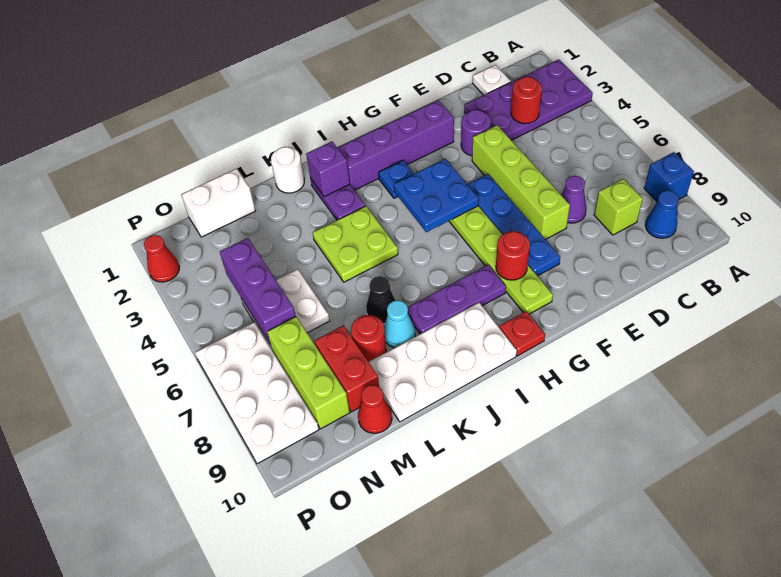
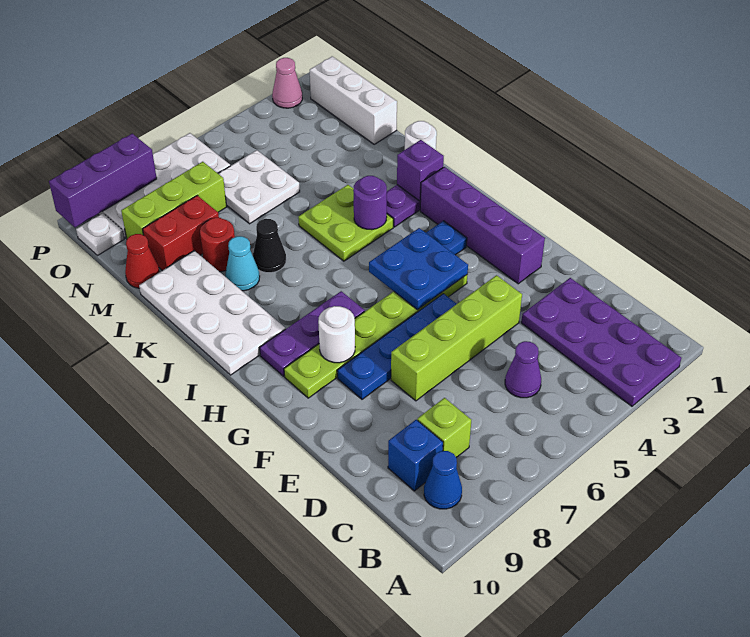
blue 1x1 brick [644,152,694,202] -> blue 1x1 brick moved to [388,420,443,491]
white 1x1 plate [473,65,511,95] -> white 1x1 plate moved to [76,213,124,256]
red 1x1 round brick [511,77,542,124] -> none
purple 1x1 cone [562,176,587,223] -> purple 1x1 cone moved to [505,341,541,398]
purple 1x1 round brick [461,110,491,156] -> purple 1x1 round brick moved to [353,176,387,230]
red 1x1 round brick [496,231,530,280] -> white 1x1 round brick [318,306,355,363]
purple 1x3 plate [407,265,506,334] -> purple 1x3 plate turned to [260,291,365,376]
red 1x1 plate [499,311,545,356] -> none
white 1x2 brick [181,169,255,237] -> white 1x3 brick [310,57,397,144]
purple 1x3 brick [220,238,296,343] -> purple 1x3 brick moved to [49,134,157,227]
red 1x1 cone [144,235,179,282] -> pink 1x1 cone [272,58,302,108]

